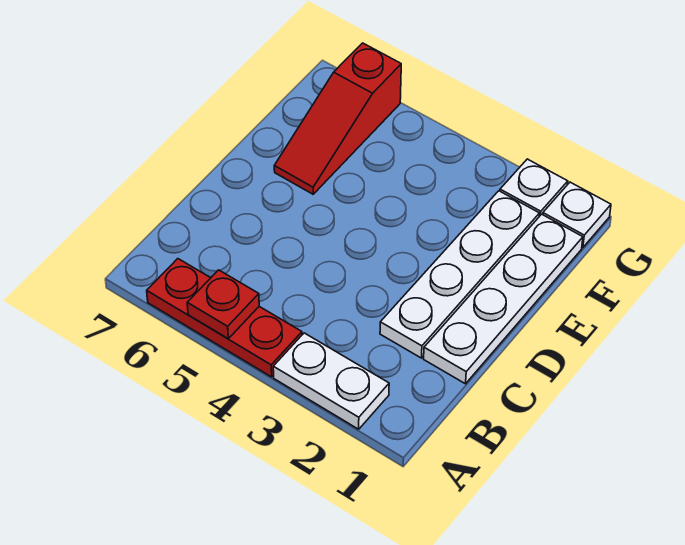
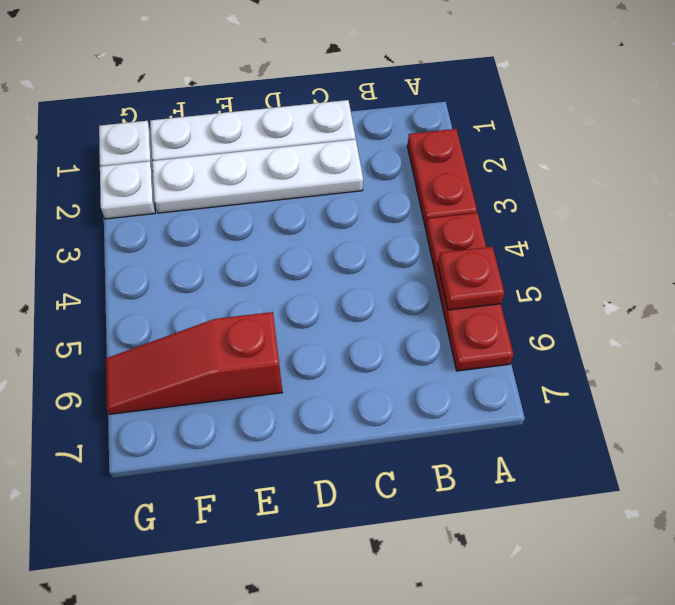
white 1x2 plate [273,333,389,429] -> red 1x2 plate [407,129,477,228]
red 1x3 slope [274,43,401,194] -> red 1x3 slope turned to [106,312,282,414]

